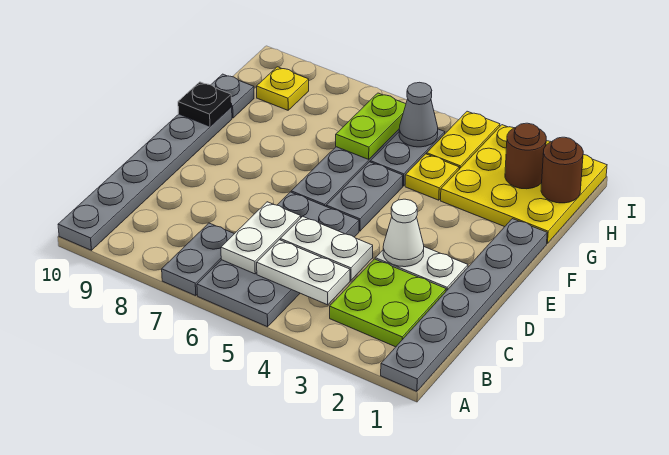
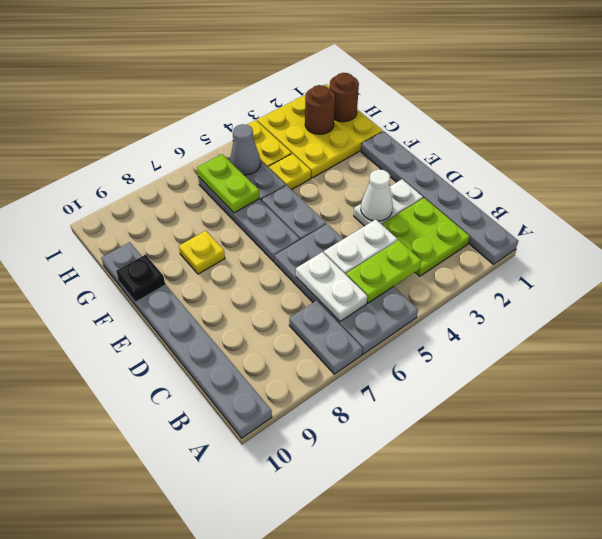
white 1x2 plate [257,240,350,305] -> lime 1x2 plate [346,240,421,303]
yellow 1x1 plate [256,67,309,110] -> yellow 1x1 plate moved to [179,231,225,274]

